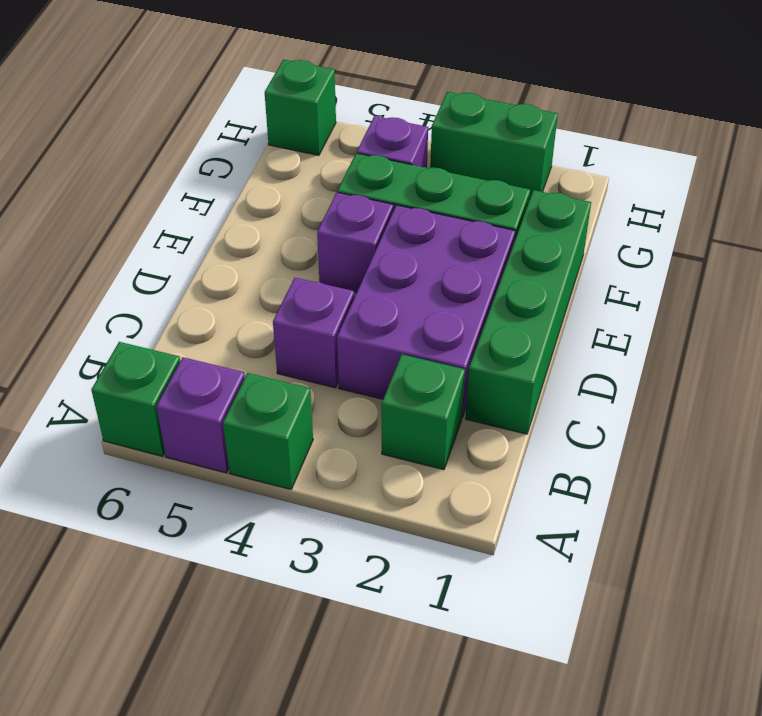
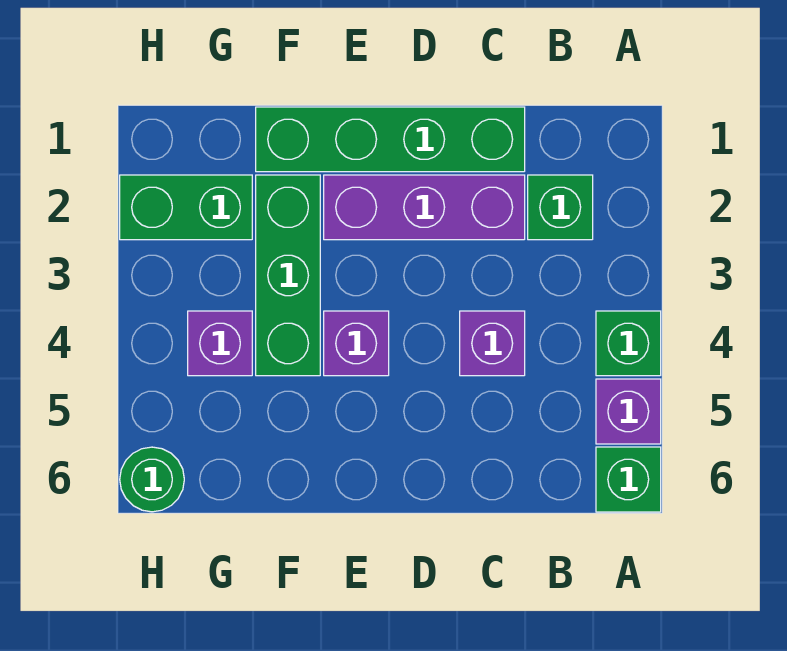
purple 2x3 brick [337,205,515,418] -> purple 1x3 brick [324,175,525,240]
green 1x2 brick [430,92,558,200] -> green 1x2 brick turned to [120,175,252,240]
green 1x1 brick [265,60,336,155] -> green 1x1 round brick [120,447,184,512]

